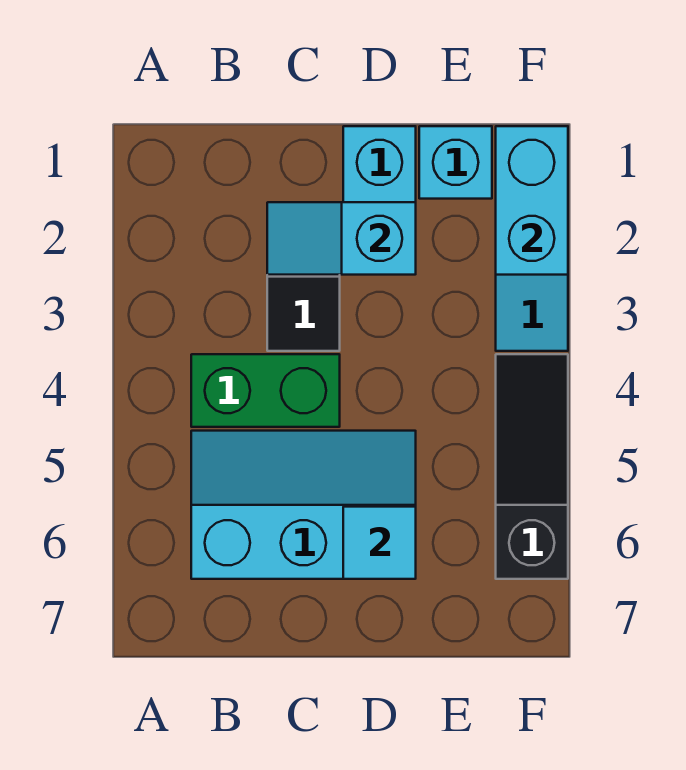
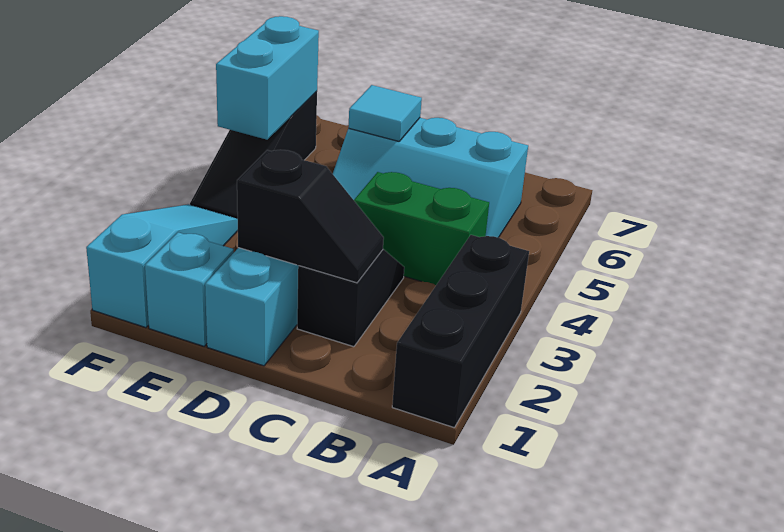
none -> black 1x3 brick [392,235,529,427]
cyan 1x2 slope [267,202,416,275] -> black 1x2 slope [237,150,384,283]
cyan 1x2 brick [496,126,568,275] -> cyan 1x2 brick moved to [216,16,319,140]

